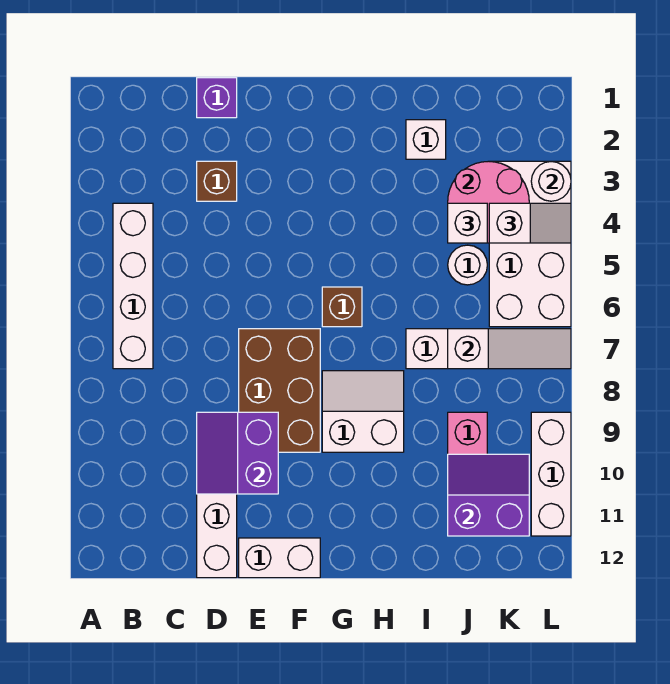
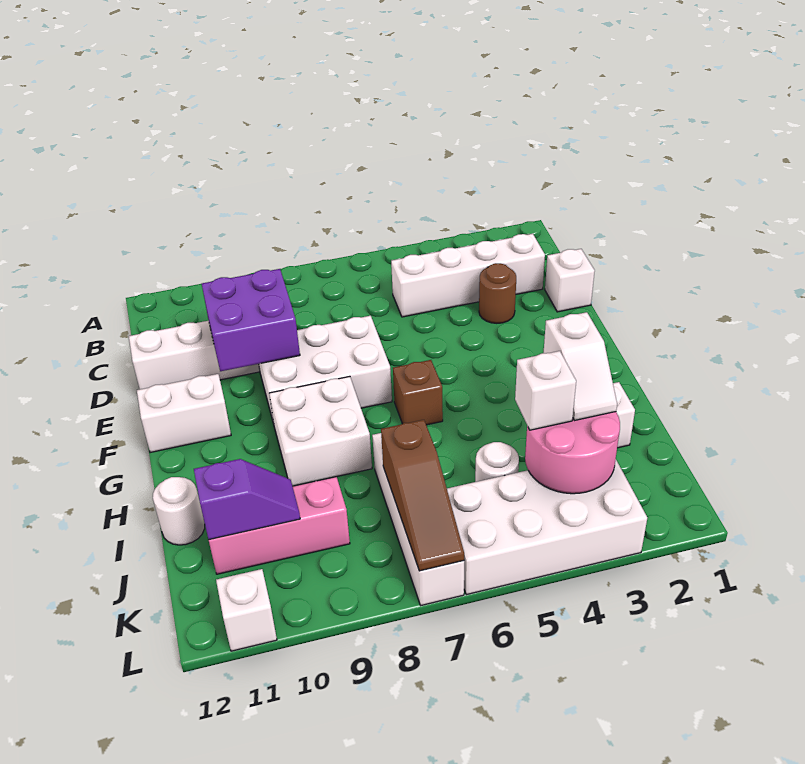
white 1x4 brick [113,203,153,369] -> white 1x4 brick moved to [391,234,545,317]
purple 1x1 brick [197,78,237,118] -> white 1x1 brick [545,249,595,312]
brown 1x1 brick [197,161,237,201] -> brown 1x1 round brick [479,263,516,323]
purple 2x2 slope [197,412,278,494] -> purple 2x2 brick [202,269,300,371]
brown 2x3 brick [239,329,320,452] -> white 2x3 brick [259,316,392,424]
white 1x2 brick [239,538,320,578] -> white 1x2 brick turned to [137,374,231,453]
white 2x2 slope [322,371,404,452] -> white 2x2 brick [269,376,372,486]
white 1x3 slope [448,329,571,369] -> brown 1x3 slope [381,420,464,571]
purple 2x2 slope [448,454,529,536] -> purple 1x2 slope [194,459,300,540]
white 1x2 slope [489,203,571,243] -> white 1x2 slope moved to [544,312,617,421]
white 1x1 round brick [531,161,571,201] -> white 1x1 round brick moved to [153,477,205,545]
white 1x3 brick [531,412,571,536] -> white 1x1 brick [216,569,277,651]

